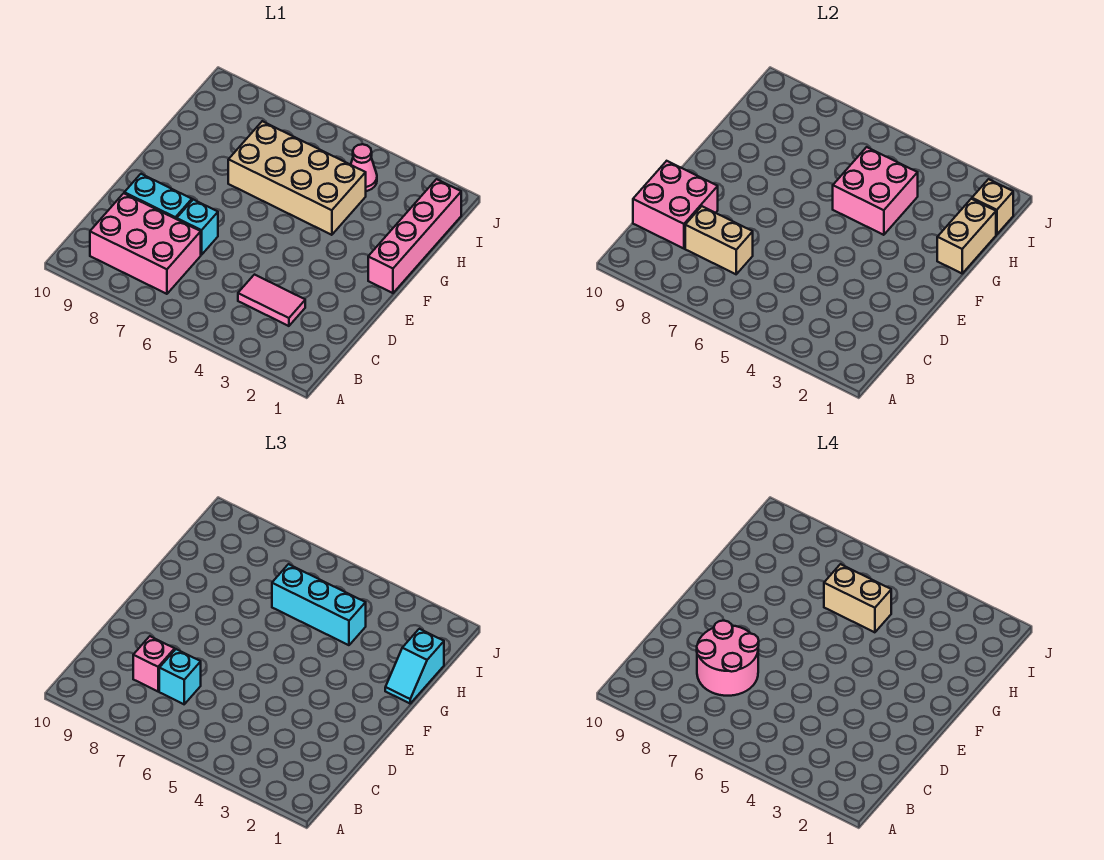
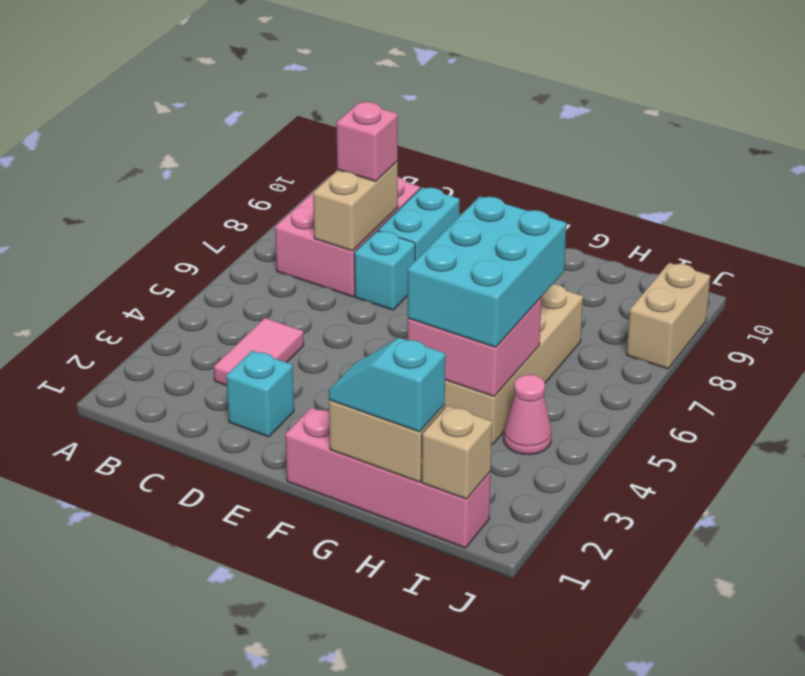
cyan 1x1 brick [159,649,201,704] -> cyan 1x1 brick moved to [226,351,294,437]
pink 2x2 round brick [697,621,759,696] -> none
pink 2x2 brick [633,161,718,249] -> none
cyan 1x3 brick [272,564,366,645] -> cyan 2x3 brick [408,196,566,347]
tan 1x2 brick [824,564,891,632] -> tan 1x2 brick moved to [627,263,710,369]

